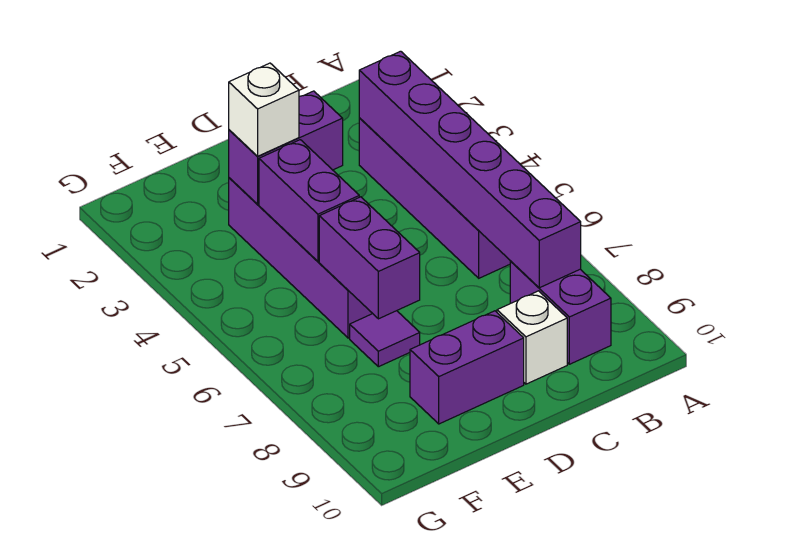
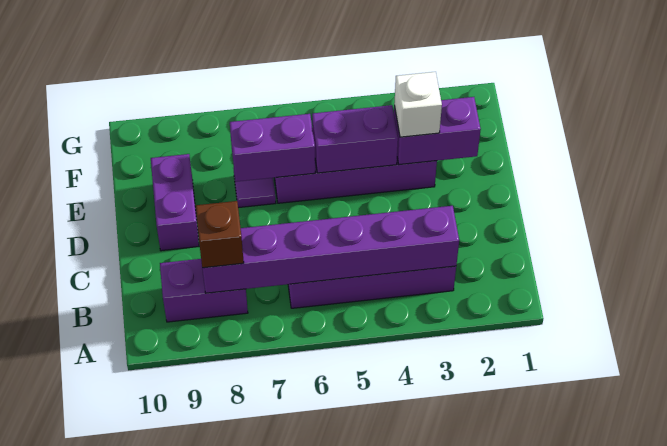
none -> brown 1x1 brick [196,201,244,268]
white 1x1 brick [497,291,567,384] -> none
purple 1x2 brick [229,91,343,204] -> purple 1x2 brick turned to [394,97,481,165]

